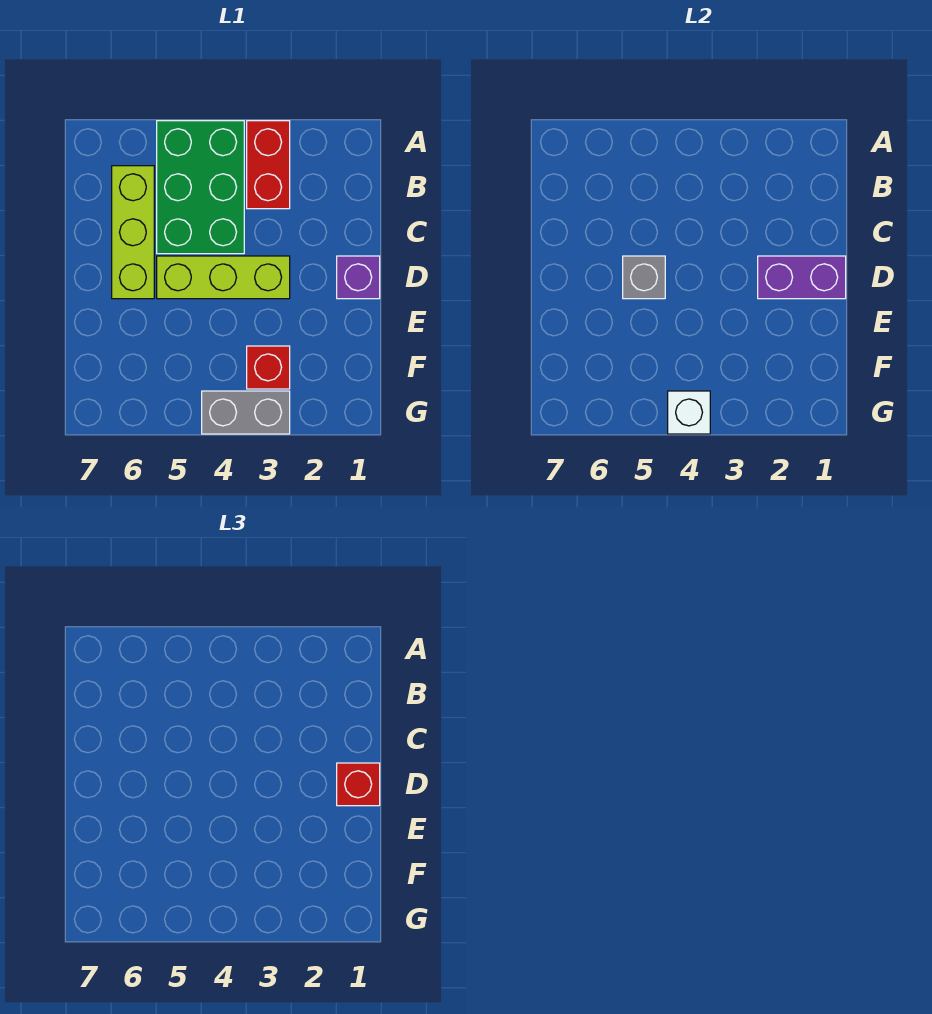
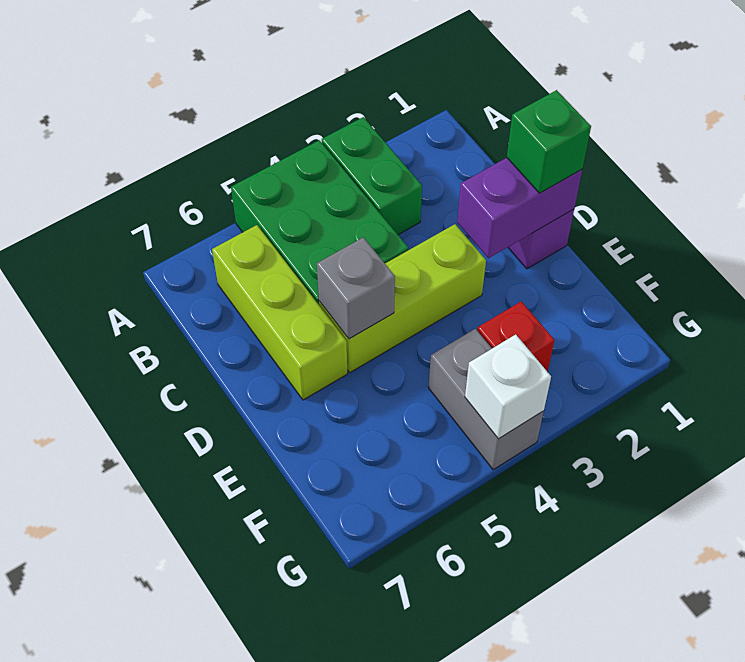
red 1x2 brick [247,121,290,209] -> green 1x2 brick [322,117,422,235]
red 1x1 brick [337,763,380,806] -> green 1x1 brick [507,90,591,193]
grey 1x2 brick [202,391,290,434] -> grey 1x2 brick turned to [429,329,544,470]

